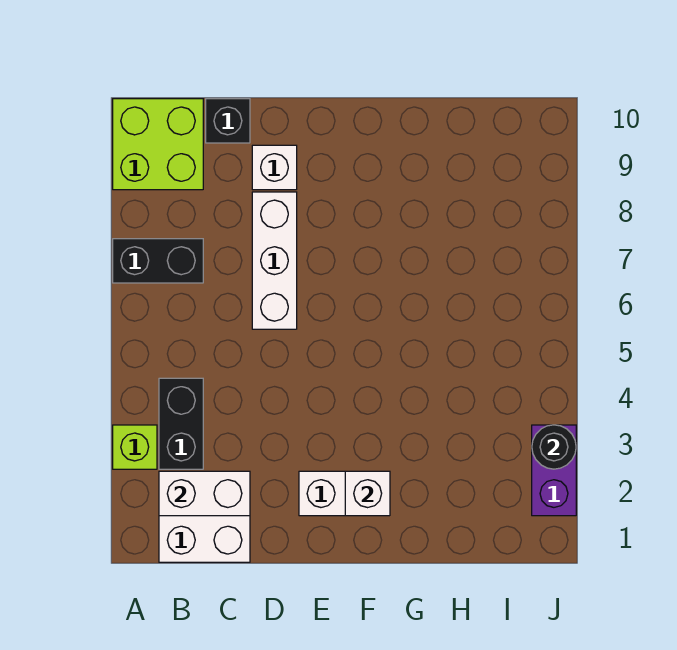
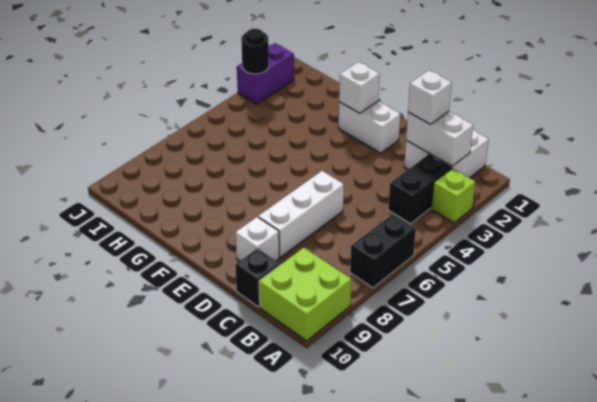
black 1x2 brick [113,239,203,283] -> black 1x2 brick turned to [350,214,416,288]
none -> white 1x1 brick [408,70,452,124]

